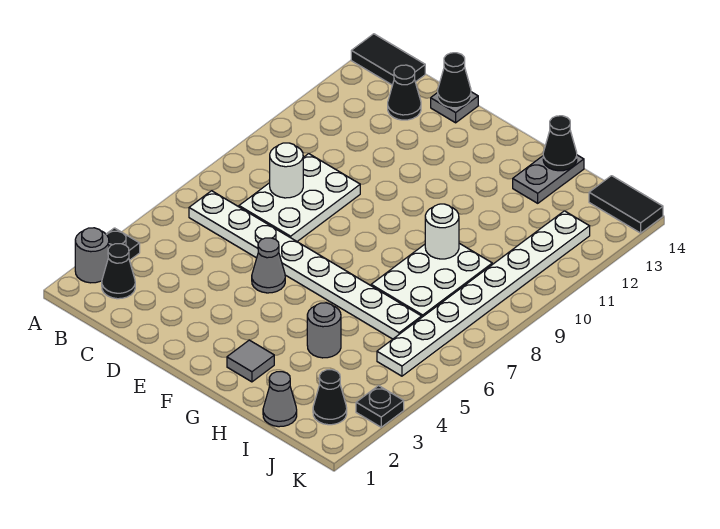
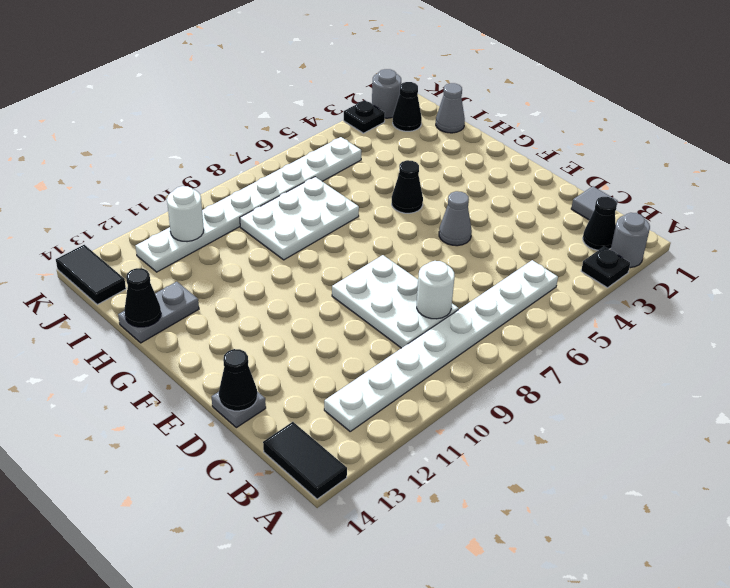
white 1x8 plate [189,191,422,339] -> white 1x8 plate turned to [324,260,558,431]
white 2x3 plate [239,154,360,241] -> white 2x3 plate turned to [332,255,459,348]
black 1x1 cone [388,65,421,120] -> black 1x1 cone moved to [392,160,423,213]
grey 1x1 tile [227,340,274,382] -> grey 1x1 tile moved to [571,187,618,220]
grey 1x1 round brick [307,303,341,358] -> grey 1x1 round brick moved to [372,69,401,118]
white 1x1 round brick [425,204,459,259] -> white 1x1 round brick moved to [167,186,204,242]

